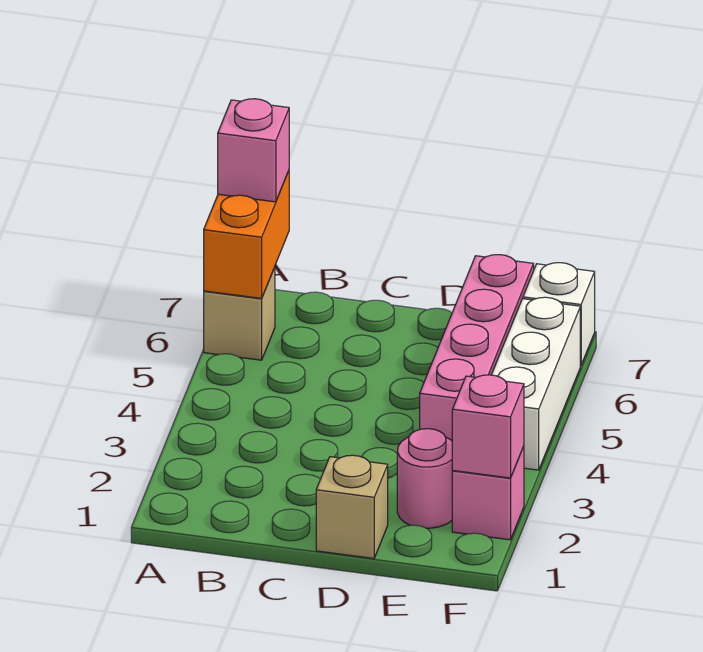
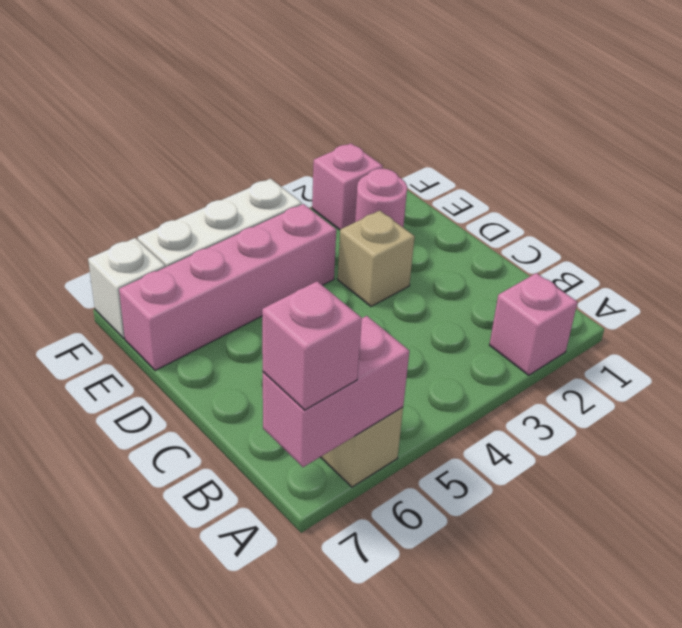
orange 1x2 brick [204,171,289,298] -> pink 1x2 brick [263,316,409,467]
tan 1x1 brick [316,455,388,558] -> tan 1x1 brick moved to [338,211,415,306]
pink 1x1 brick [452,375,524,478] -> pink 1x1 brick moved to [490,273,577,375]

